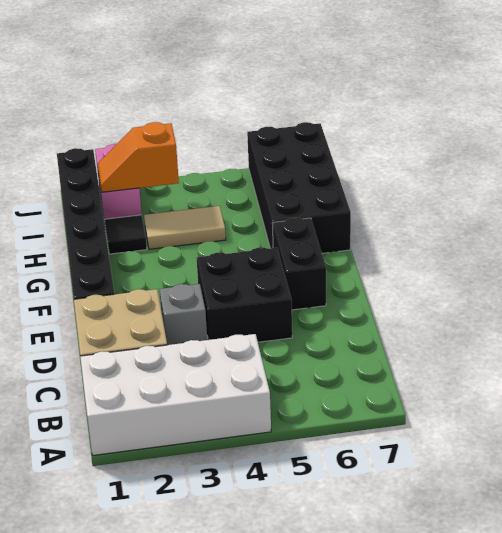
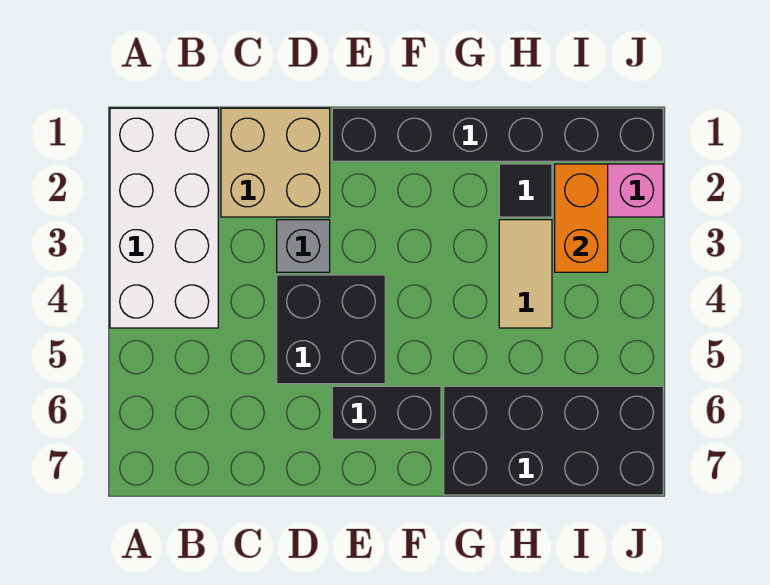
orange 1x2 slope [98,122,179,192] -> orange 1x2 brick [555,164,608,272]

